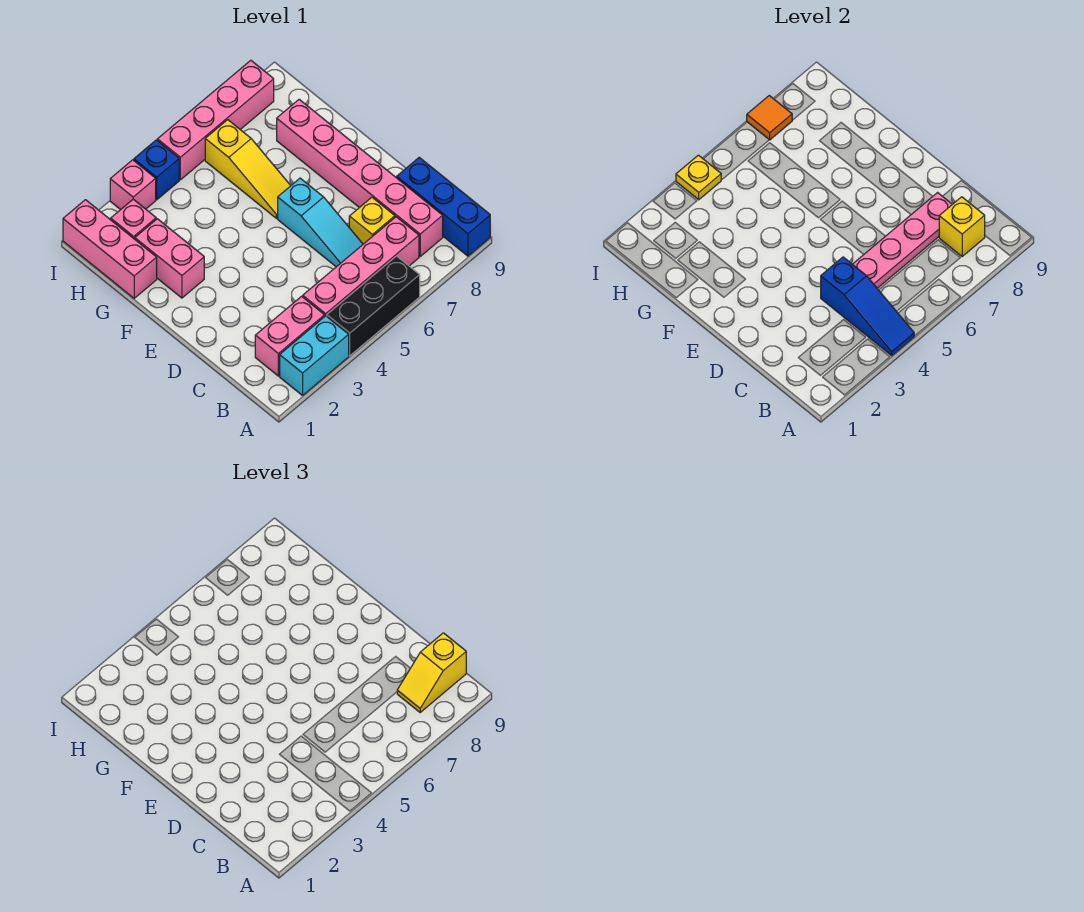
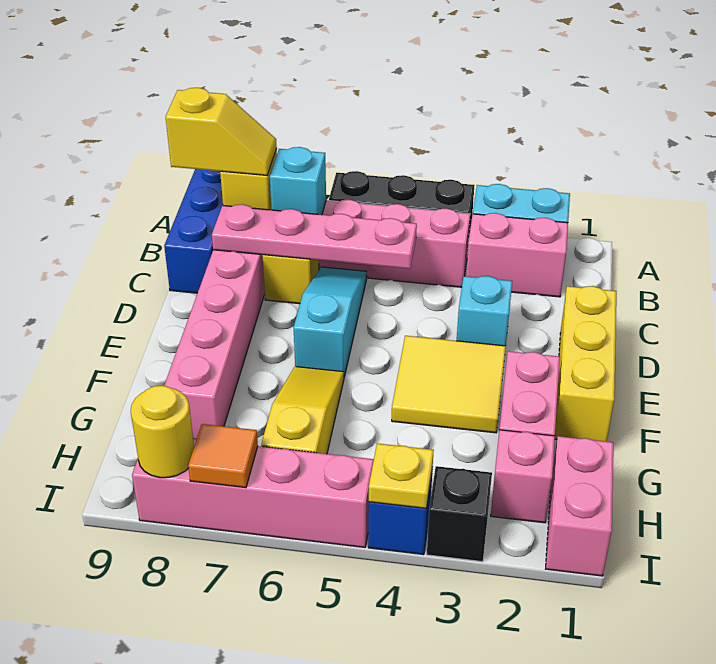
blue 1x3 slope [821,257,914,356] -> none
none -> cyan 1x1 brick [270,147,326,215]
none -> yellow 1x3 brick [555,286,616,441]
none -> cyan 1x1 brick [457,276,512,346]
none -> yellow 2x2 tile [392,336,506,433]
pink 1x3 brick [63,200,157,298] -> pink 1x2 brick [546,436,613,576]
pink 1x1 brick [110,160,156,210] -> black 1x1 brick [427,466,492,562]
none -> yellow 1x1 round brick [131,386,194,478]

